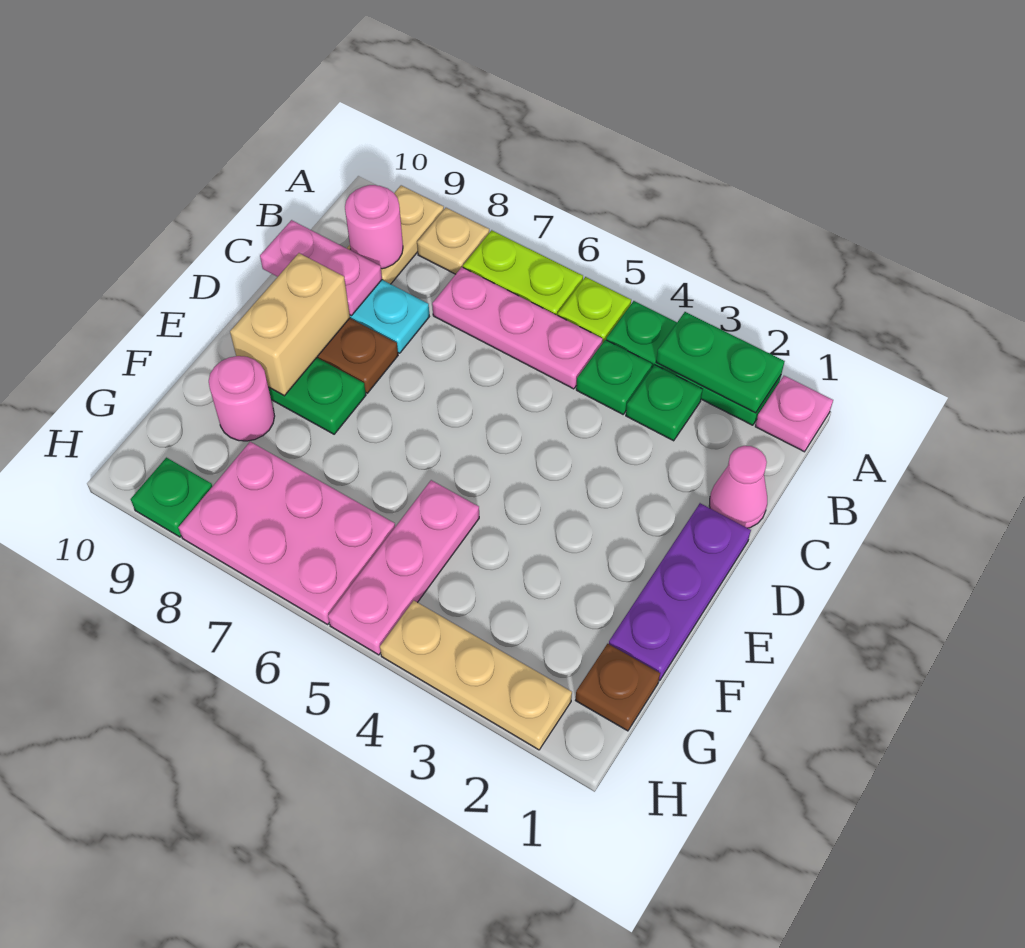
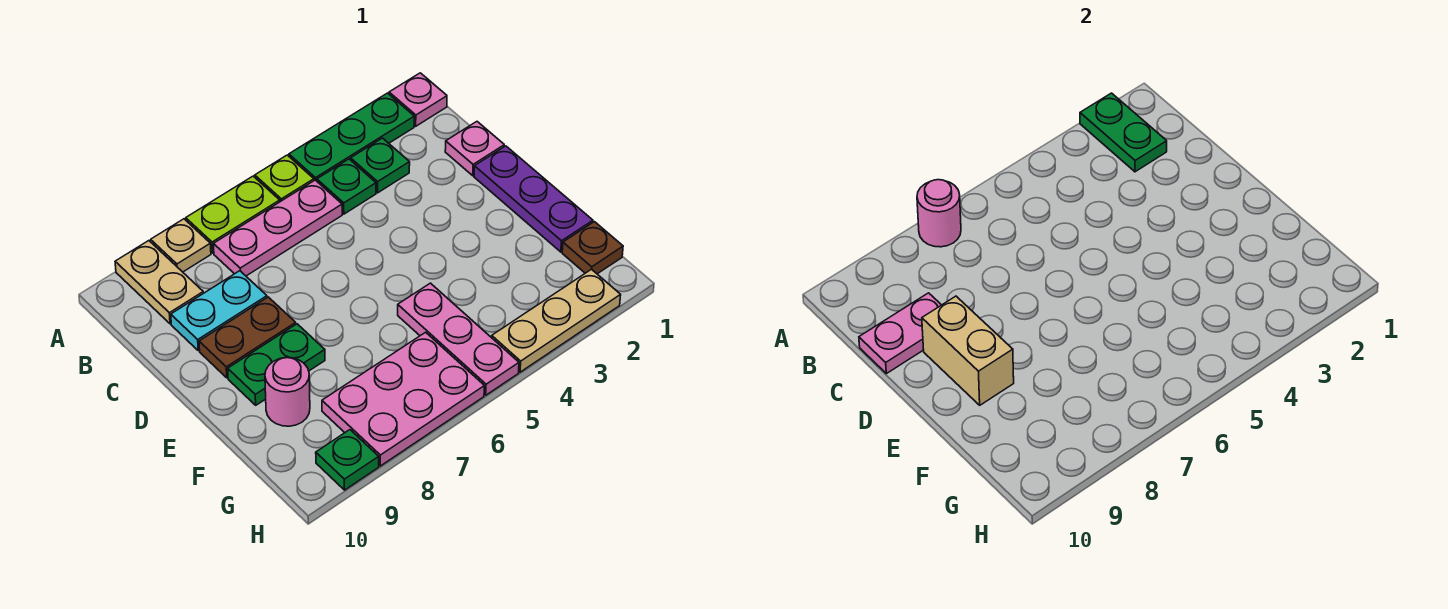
green 1x2 plate [656,312,785,413] -> green 1x2 plate turned to [1080,93,1167,172]
pink 1x1 round brick [345,185,403,269] -> pink 1x1 round brick moved to [917,180,961,247]
pink 1x1 cone [709,446,767,528] -> pink 1x1 plate [445,122,504,176]

